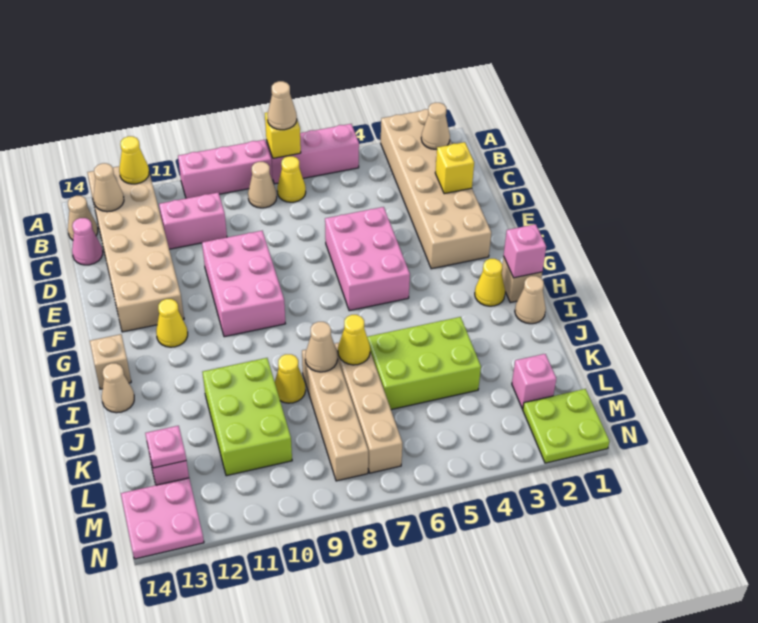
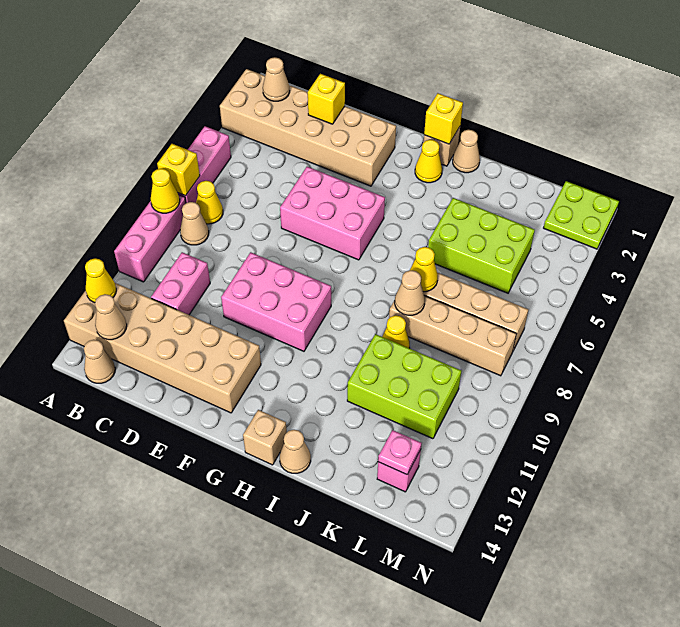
tan 1x1 cone [267,81,297,130] -> none
pink 1x1 cone [72,218,103,265] -> none
yellow 1x1 cone [156,299,188,347] -> yellow 1x1 cone moved to [151,169,180,213]
pink 1x1 brick [504,224,546,278] -> yellow 1x1 brick [424,93,463,144]
lime 2x3 brick [367,317,481,410] -> lime 2x3 brick turned to [428,198,535,293]
pink 1x1 brick [512,354,556,409] -> none
pink 2x2 plate [121,478,204,559] -> none

